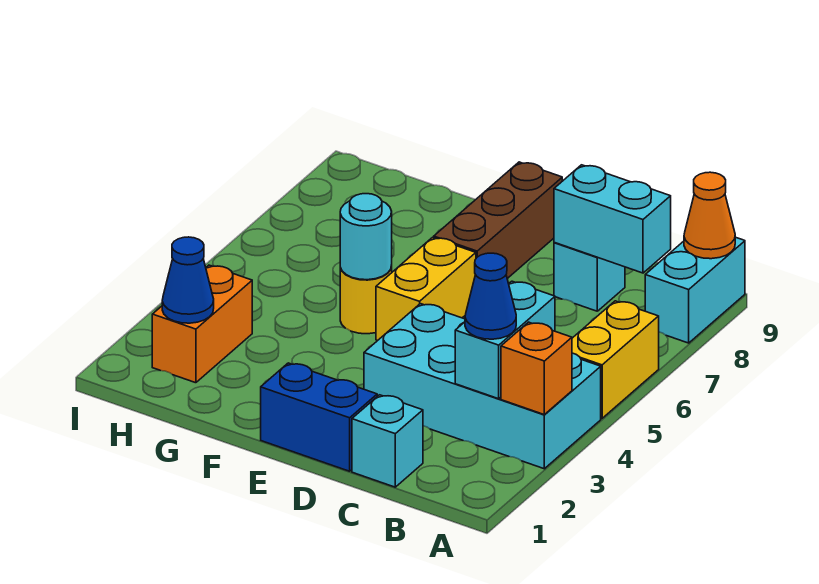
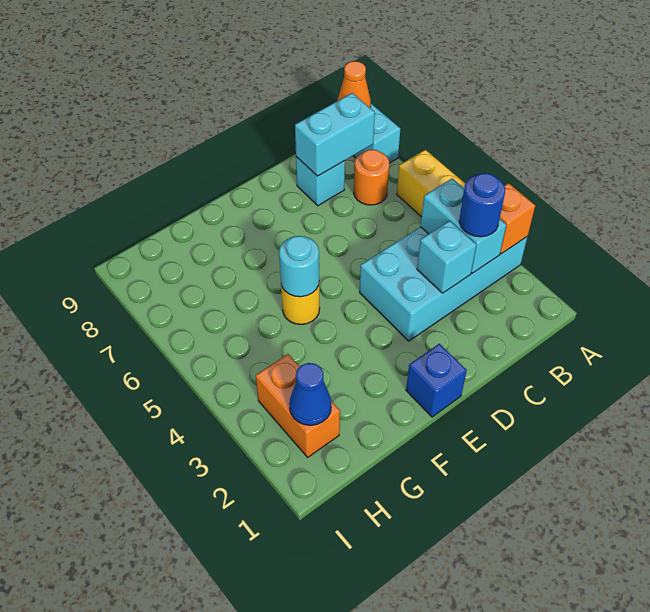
blue 1x1 cone [465,253,516,339] -> blue 1x1 round brick [459,173,505,237]
none -> orange 1x1 round brick [354,150,389,205]
cyan 1x1 brick [352,395,423,487] -> cyan 1x1 brick moved to [417,221,476,293]
blue 1x2 brick [261,363,377,471] -> blue 1x1 brick [406,344,467,417]
yellow 1x2 brick [376,237,476,340] -> none
brown 1x3 brick [434,162,562,279] -> none

